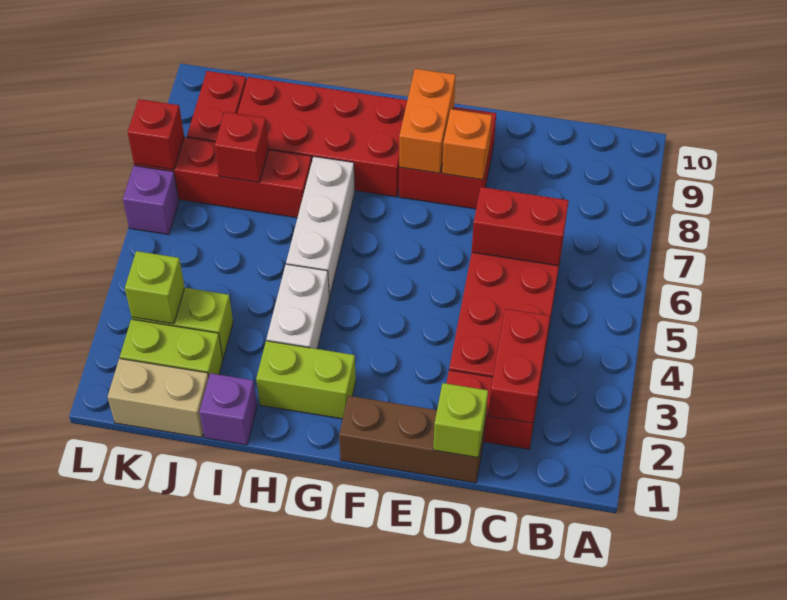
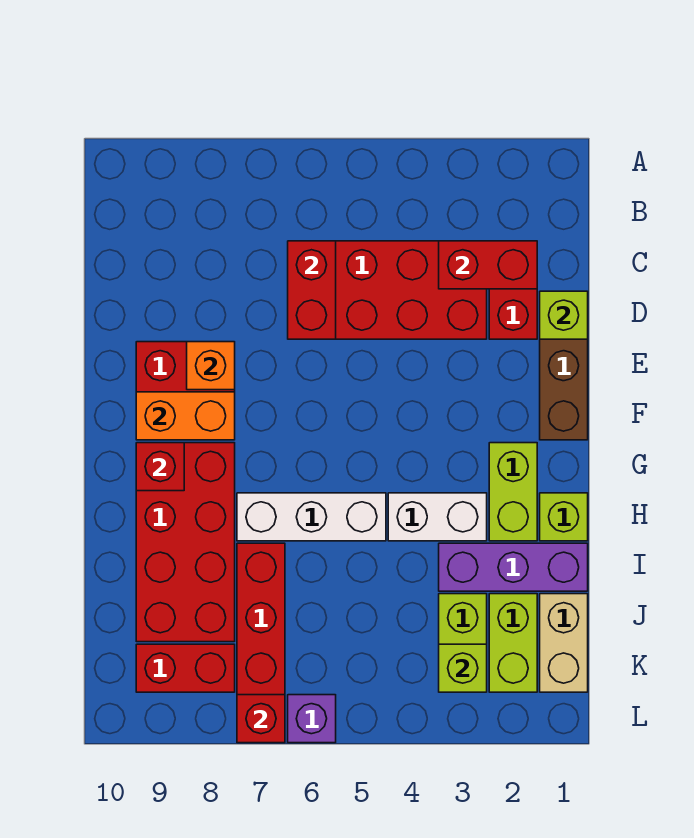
none -> lime 1x1 brick [540,493,588,541]
purple 1x1 brick [199,373,257,445] -> purple 1x3 brick [439,543,588,591]
red 1x1 brick [215,112,269,183] -> red 1x1 brick moved to [136,443,184,491]

